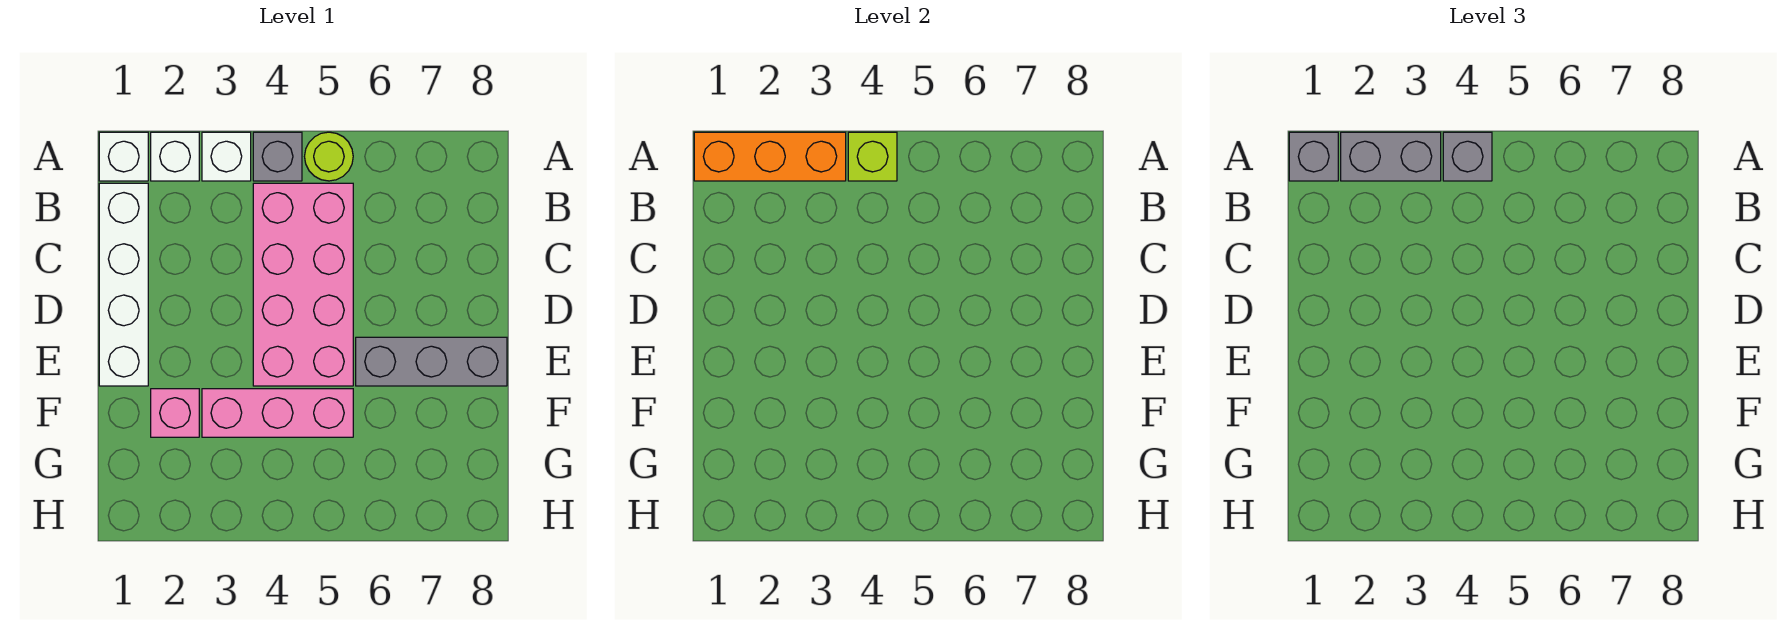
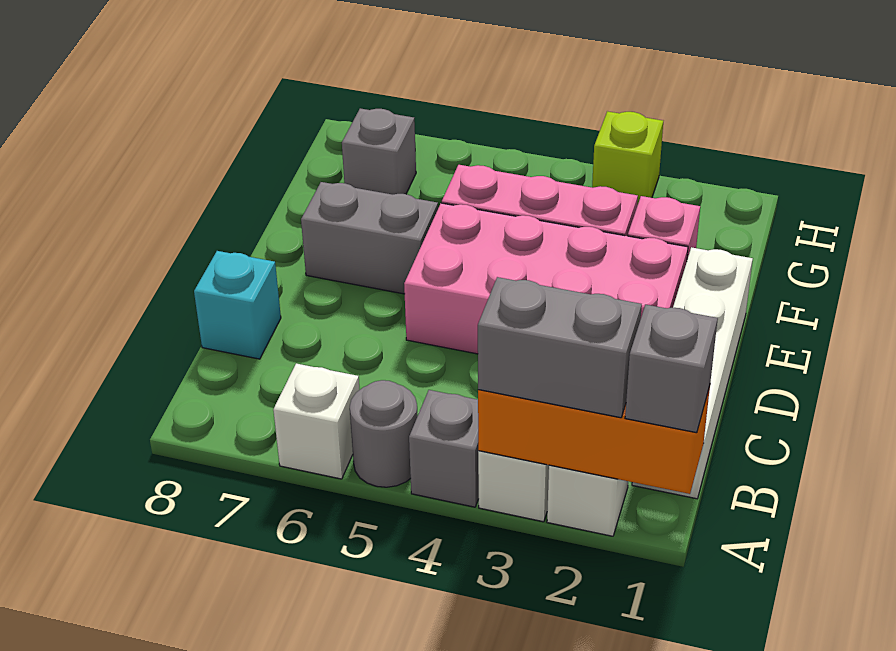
white 1x1 brick [99,132,148,181] -> white 1x1 brick moved to [273,363,360,479]
lime 1x1 brick [848,132,897,181] -> lime 1x1 brick moved to [592,111,663,205]
grey 1x1 brick [1443,132,1492,181] -> grey 1x1 brick moved to [342,108,416,195]
lime 1x1 round brick [305,132,353,181] -> grey 1x1 round brick [350,380,418,487]
pink 2x4 brick [253,183,353,386] -> pink 2x4 brick turned to [404,203,688,354]
none -> cyan 1x1 brick [194,251,281,359]
grey 1x3 brick [356,337,507,386] -> grey 1x2 brick [301,182,438,294]

